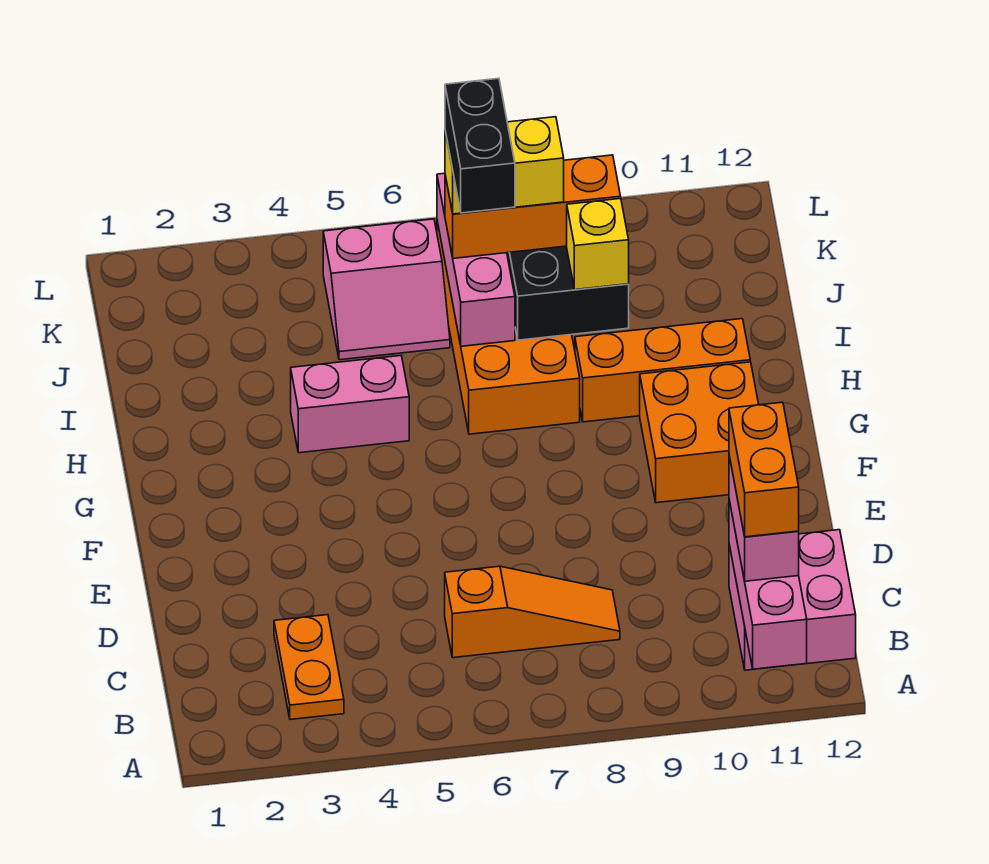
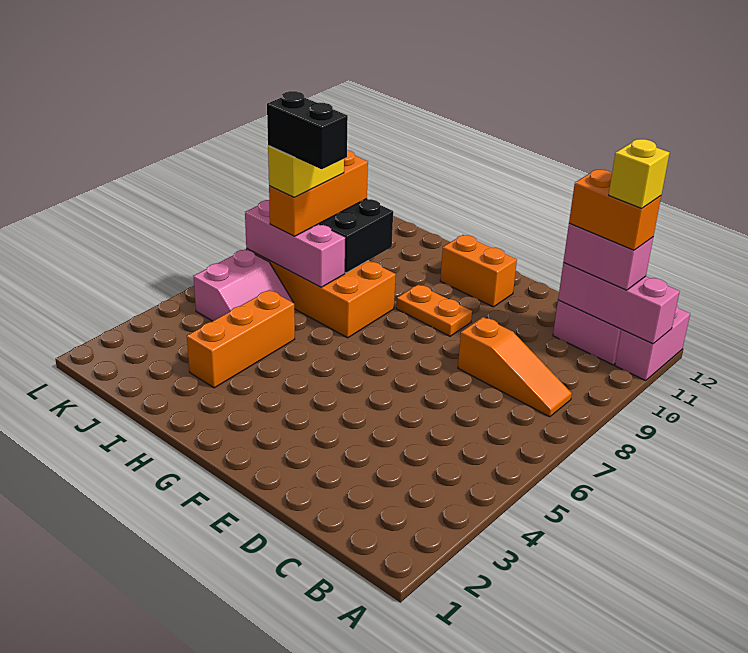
orange 1x2 plate [274,615,344,720] -> orange 1x2 plate moved to [396,284,472,336]
orange 1x3 slope [445,566,620,658] -> orange 1x3 slope turned to [458,317,572,417]
orange 2x2 brick [640,362,759,503] -> orange 1x2 brick [440,235,517,307]
pink 1x2 brick [291,356,409,453] -> pink 1x2 brick moved to [615,306,690,381]
orange 1x3 brick [575,319,750,422] -> orange 1x3 brick moved to [187,290,295,388]
yellow 1x1 brick [567,198,629,290] -> yellow 1x1 brick moved to [609,139,669,208]

